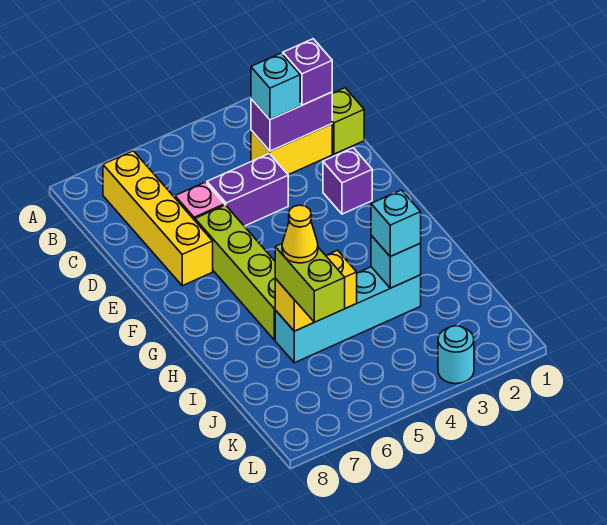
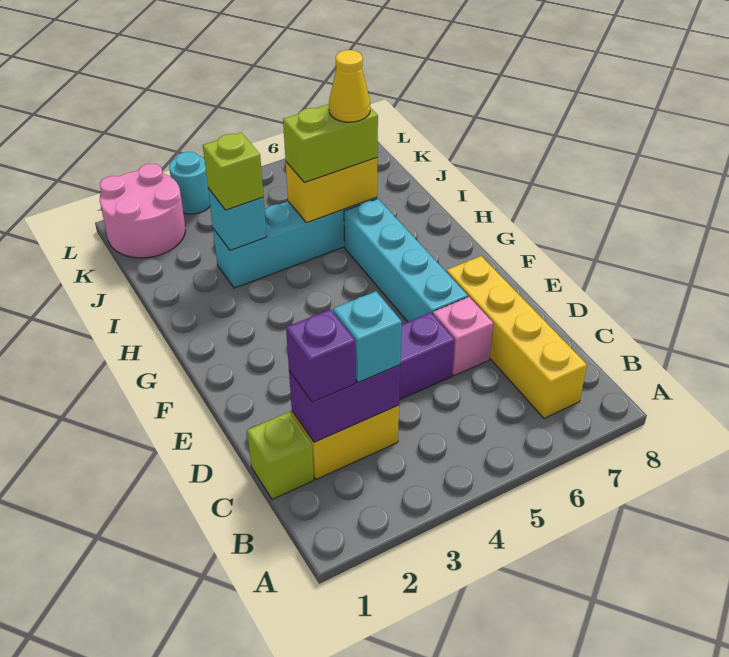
purple 1x1 brick [323,148,372,214] -> none
lime 1x4 brick [195,205,275,340] -> cyan 1x4 brick [344,199,468,322]
cyan 1x1 brick [371,190,421,257] -> lime 1x1 brick [203,132,264,210]
lime 1x2 brick [275,244,345,322] -> lime 1x2 brick turned to [283,104,378,183]
none -> pink 2x2 round brick [100,164,185,258]

